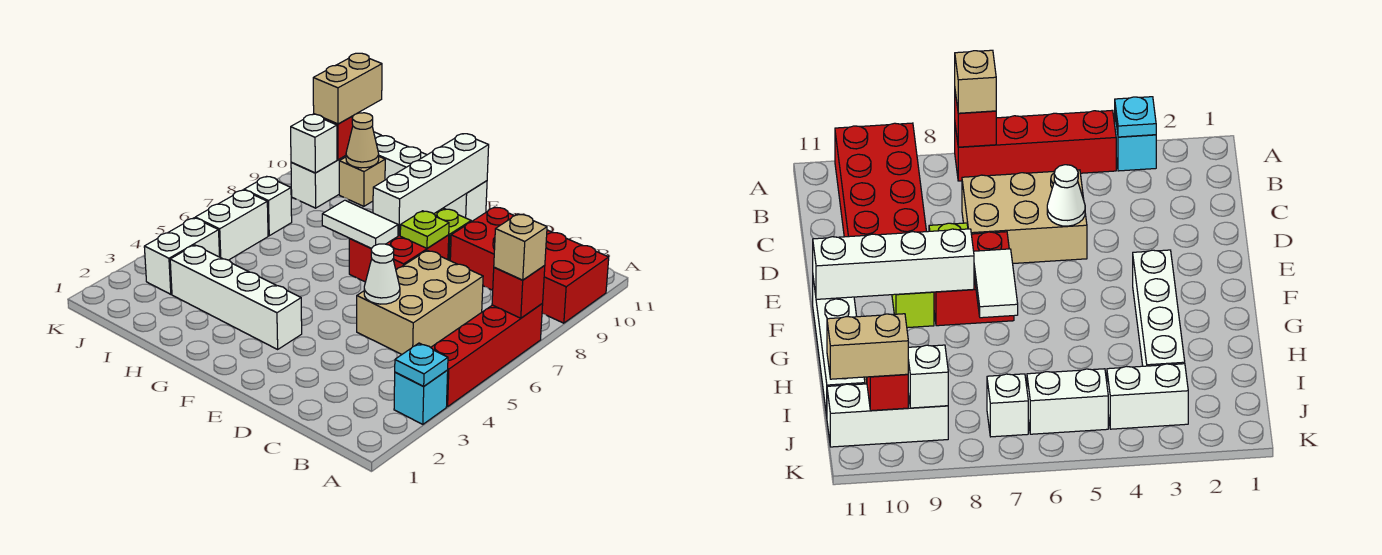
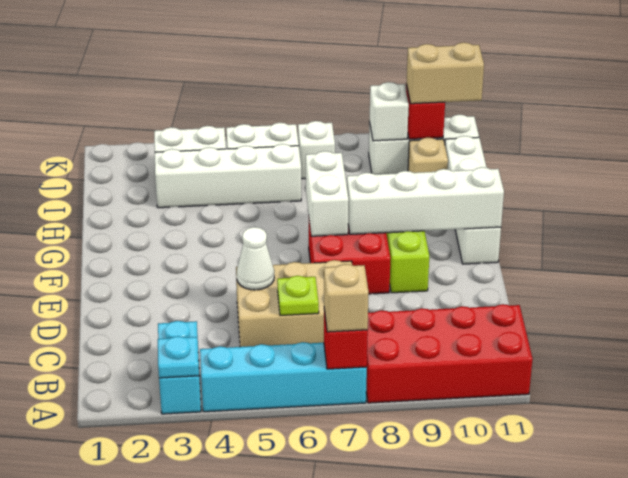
cyan 1x1 brick [394,370,448,424] -> cyan 1x2 brick [158,321,201,414]
red 1x4 brick [431,304,543,407] -> cyan 1x4 brick [200,342,367,412]
red 2x4 brick [450,207,609,323] -> red 2x4 brick turned to [366,304,533,403]
lime 1x1 plate [400,211,449,248] -> lime 1x1 plate moved to [277,276,319,315]
white 1x4 brick [170,245,302,349] -> white 1x4 brick turned to [155,144,301,208]
white 1x2 tile [322,200,398,248] -> white 1x2 brick [306,151,349,236]
tan 1x1 cone [346,113,379,168] -> none

